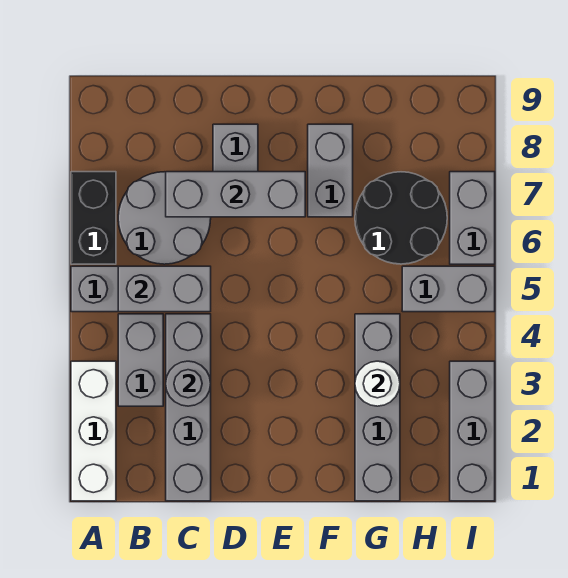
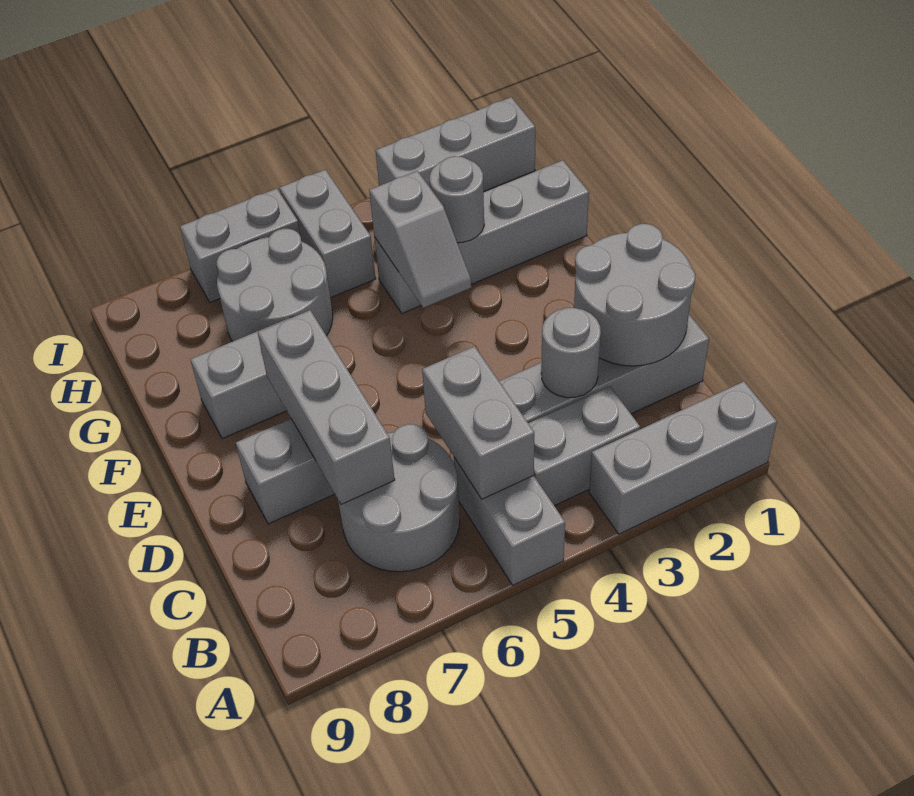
white 1x3 brick [71,361,116,501] -> grey 1x3 brick [589,381,777,534]
black 1x2 brick [71,172,116,264] -> none
none -> grey 2x2 round brick [574,224,695,366]
none -> grey 1x2 slope [369,171,471,308]
white 1x1 round brick [355,361,400,406] -> grey 1x1 round brick [430,156,484,243]
black 2x2 round brick [355,172,447,264] -> grey 2x2 round brick [216,229,333,342]

